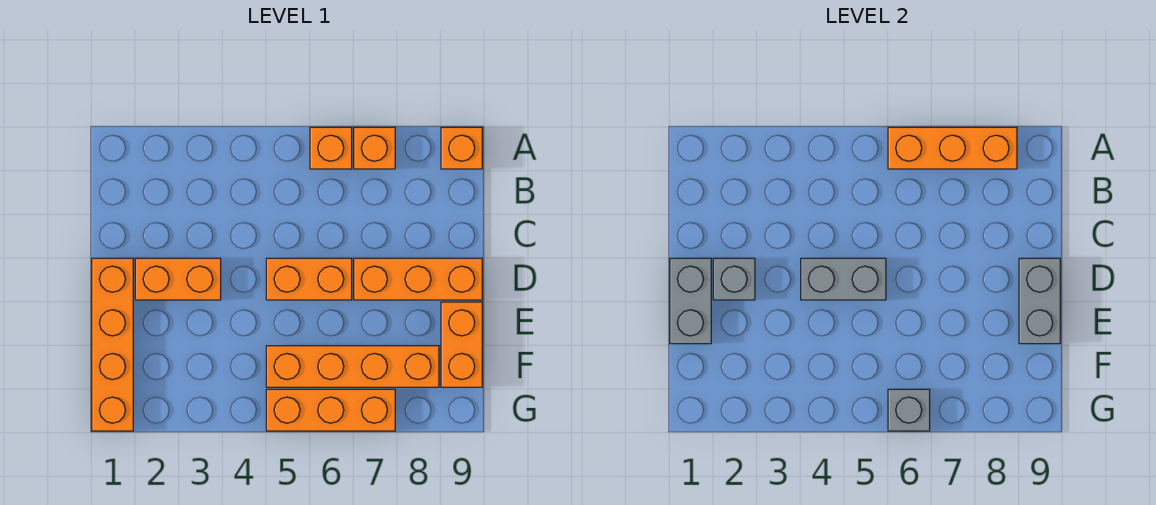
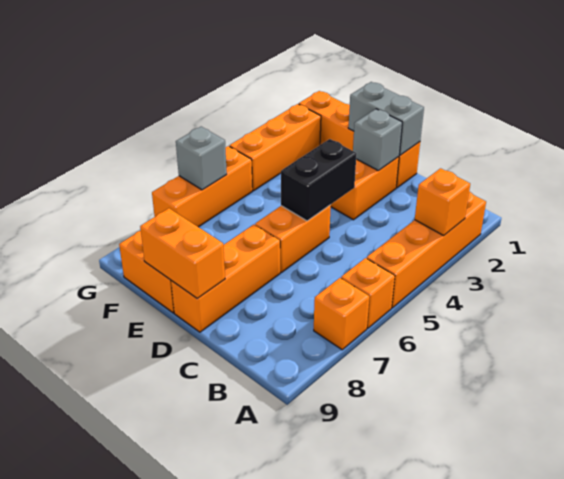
orange 1x3 brick [888,127,1017,169] -> orange 1x3 brick moved to [230,104,321,191]
orange 1x1 brick [441,127,482,169] -> orange 1x1 brick moved to [415,168,470,235]
grey 1x2 brick [801,258,886,300] -> black 1x2 brick [281,139,357,221]
grey 1x2 brick [1019,258,1060,344] -> orange 1x2 brick [140,208,225,299]
orange 1x4 brick [266,346,439,387] -> orange 1x4 brick moved to [367,191,486,308]

